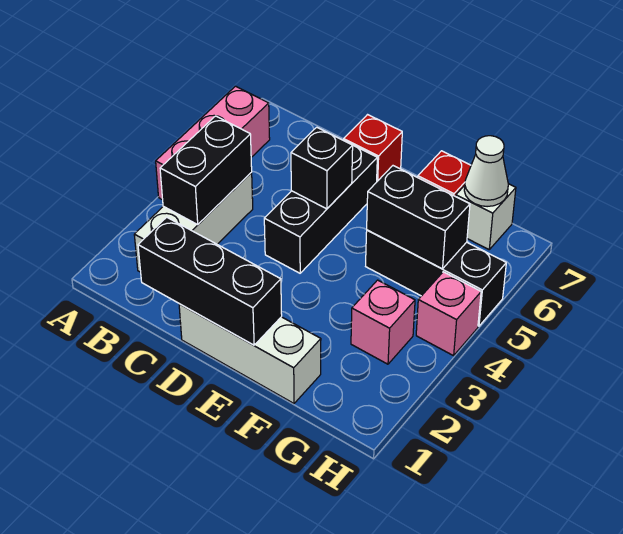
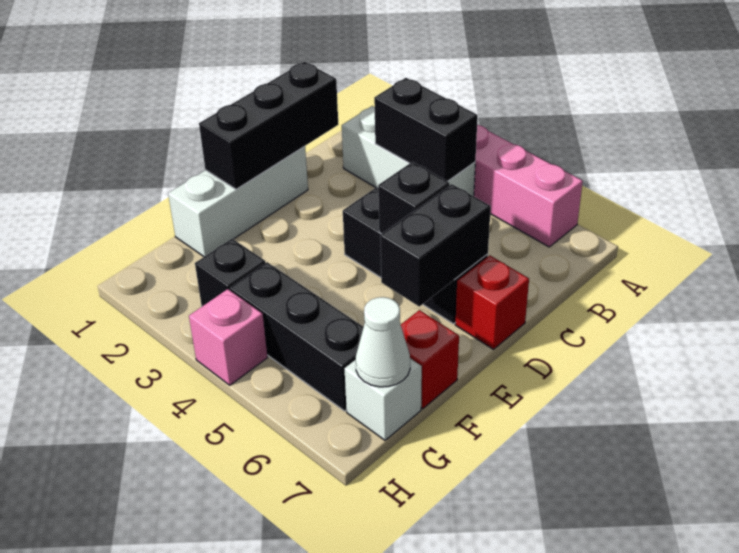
black 1x3 brick [366,230,506,326] -> black 1x3 brick turned to [230,262,363,411]
black 1x2 brick [367,166,470,269] -> black 1x2 brick moved to [380,184,491,306]
pink 1x1 brick [351,280,415,364] -> black 1x1 brick [195,239,266,306]

